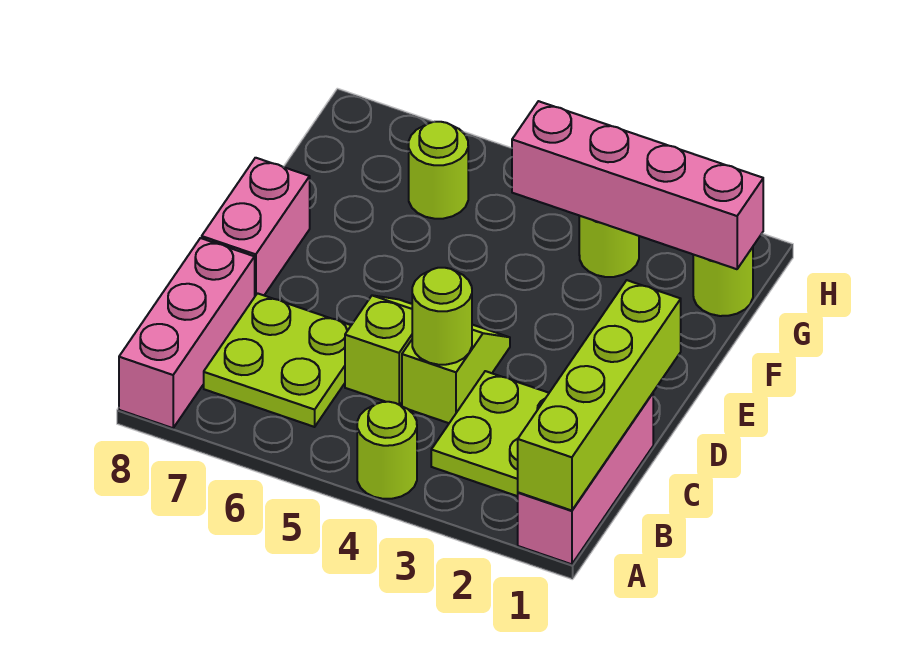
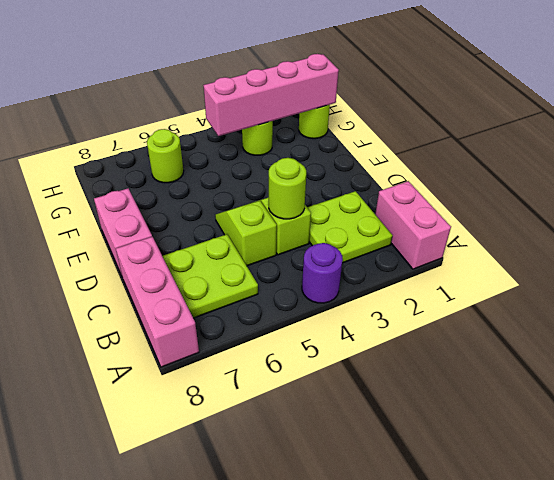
pink 1x3 brick [518,393,653,564] -> pink 1x2 brick [375,181,451,269]
lime 1x4 brick [518,280,681,511] -> none
lime 1x1 round brick [357,402,417,499] -> purple 1x1 round brick [302,243,343,303]

